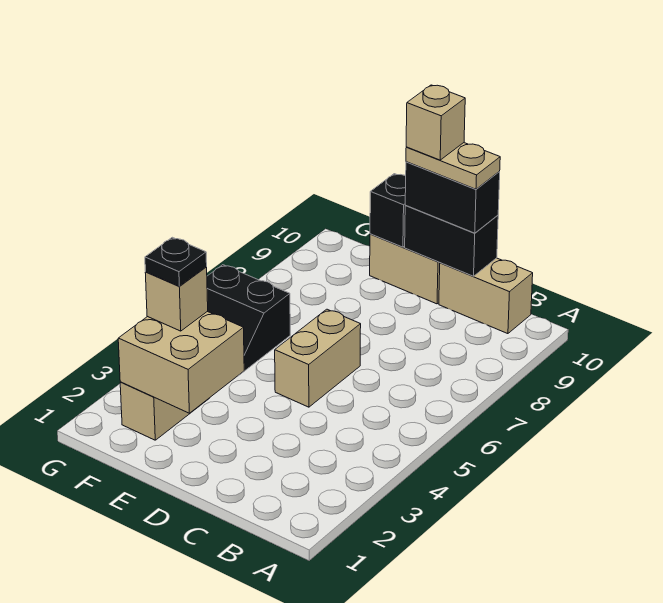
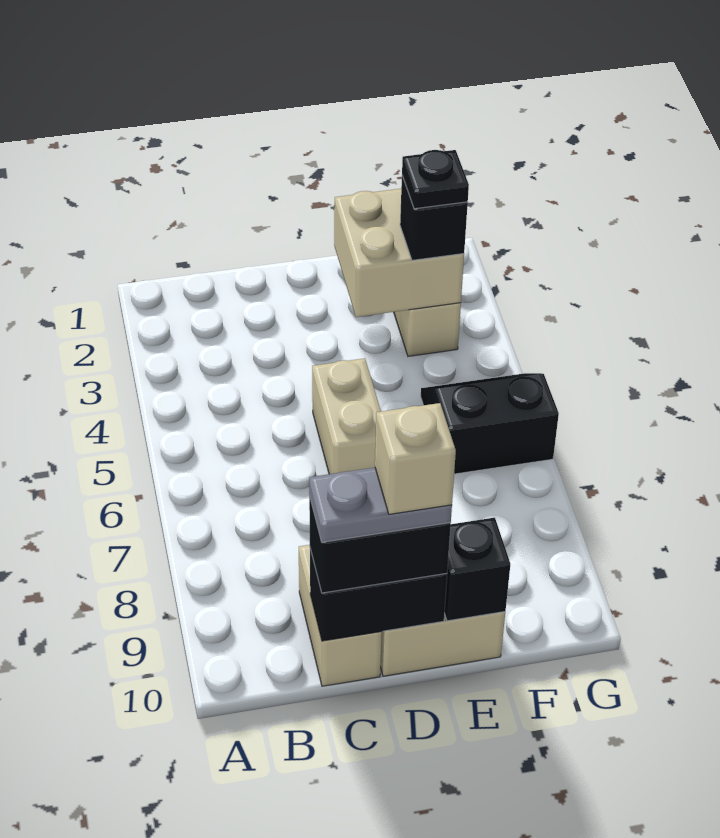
tan 1x2 brick [439,258,533,334] -> tan 1x2 brick turned to [299,545,382,686]
tan 1x2 plate [406,143,500,189] -> grey 1x2 plate [309,467,452,542]
tan 1x1 brick [145,267,208,331] -> black 1x1 brick [400,176,468,260]

